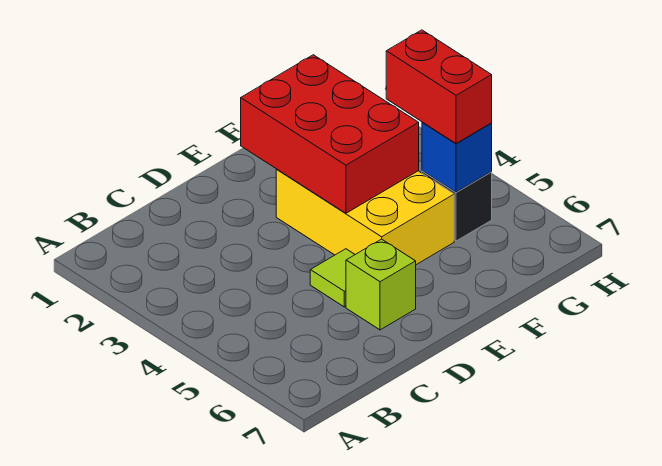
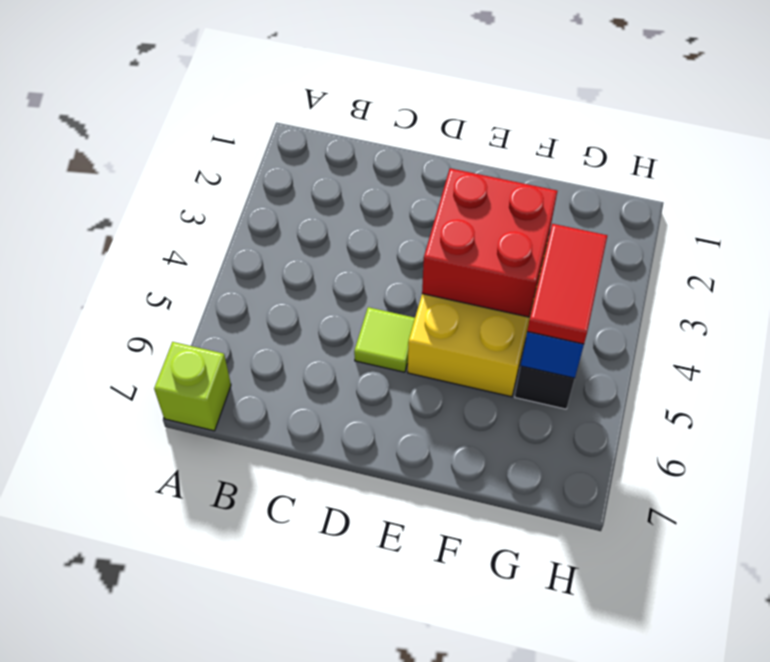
lime 1x1 brick [346,239,416,330] -> lime 1x1 brick moved to [154,342,231,431]
red 2x3 brick [241,55,419,213] -> red 2x2 brick [422,168,557,317]
red 1x2 brick [386,30,492,144] -> red 1x2 tile [527,224,607,344]

